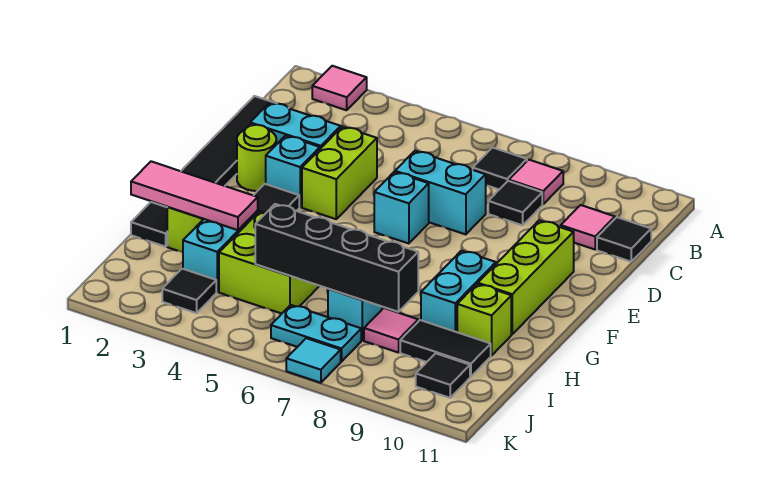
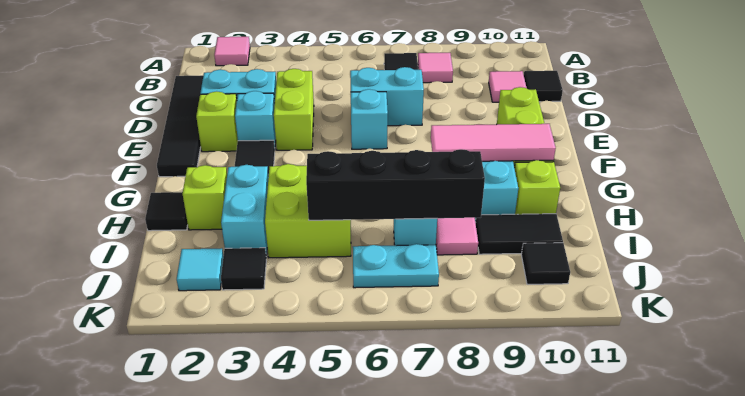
black 1x1 tile [488,181,542,225] -> none
lime 1x1 round brick [237,125,276,191] -> lime 1x1 brick [196,91,238,152]
pink 1x3 tile [131,161,258,230] -> pink 1x3 tile moved to [431,124,556,161]
cyan 1x1 tile [286,338,341,383] -> cyan 1x1 tile moved to [177,248,223,291]

